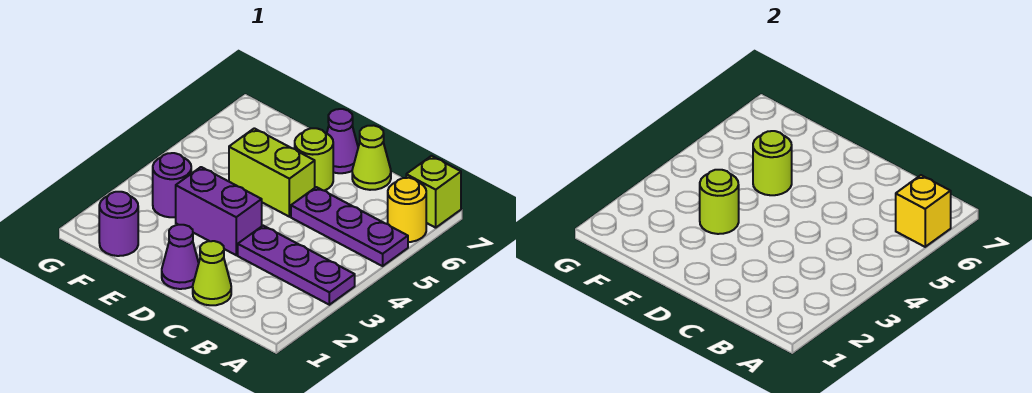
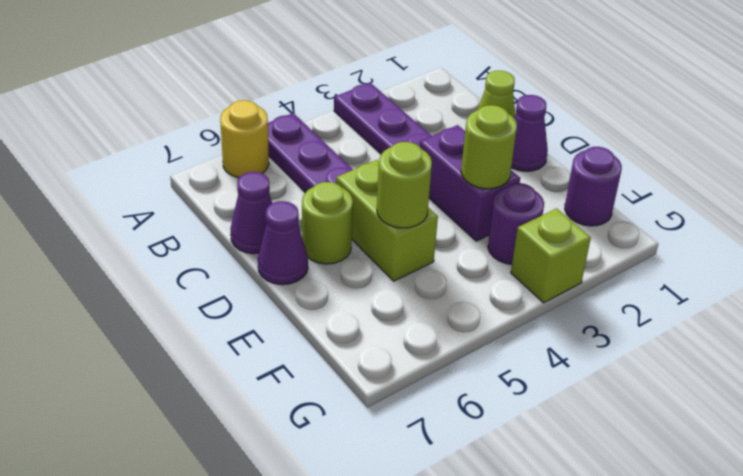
yellow 1x1 brick [896,175,951,247] -> none
lime 1x1 brick [406,156,461,228] -> lime 1x1 brick moved to [511,208,591,303]
lime 1x1 cone [352,125,391,190] -> purple 1x1 cone [230,172,272,254]

